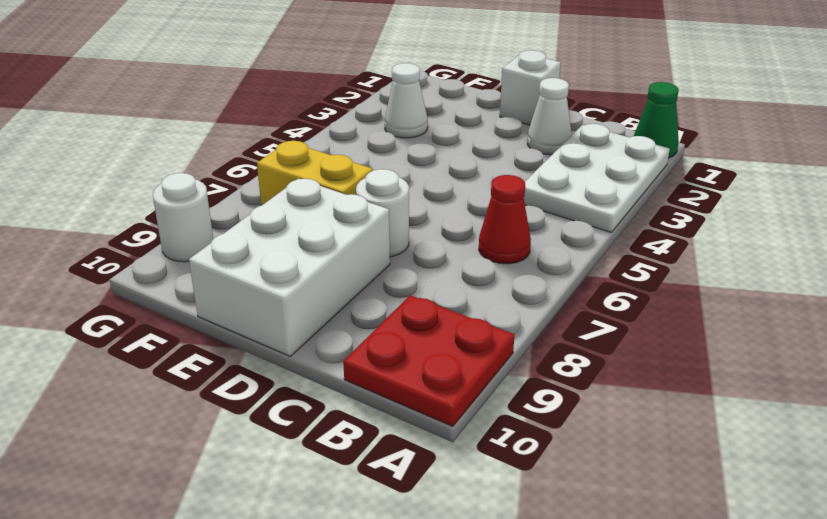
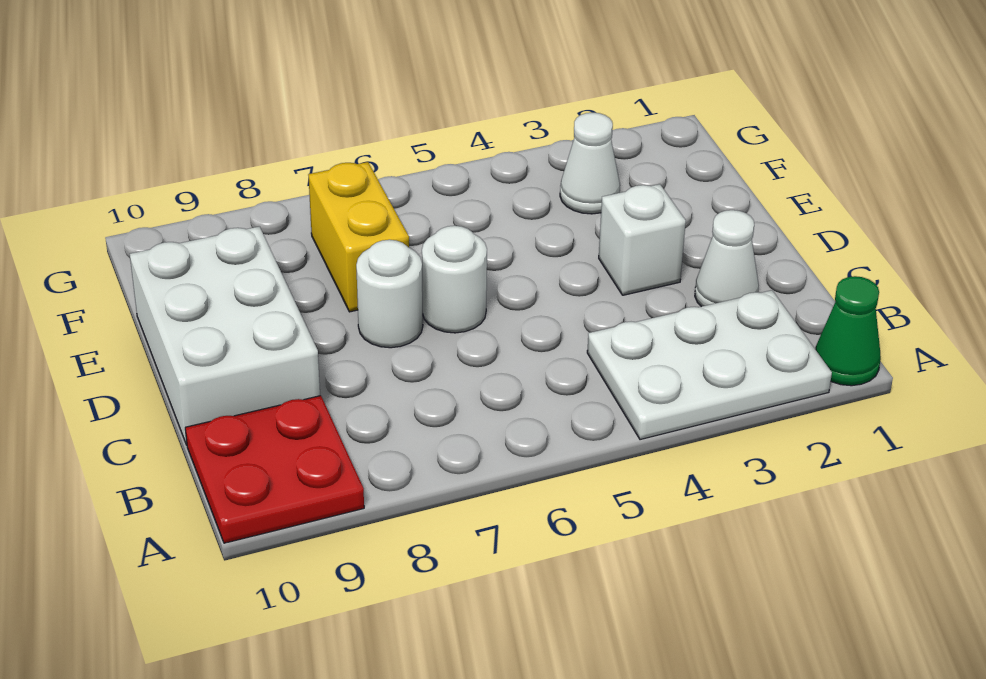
red 1x1 cone [479,175,531,264] -> none
white 1x1 brick [500,50,561,125] -> white 1x1 brick moved to [599,184,686,295]
white 2x3 brick [189,179,390,356] -> white 2x3 brick turned to [130,226,320,445]
white 1x1 round brick [153,173,213,262] -> white 1x1 round brick moved to [422,226,487,333]

